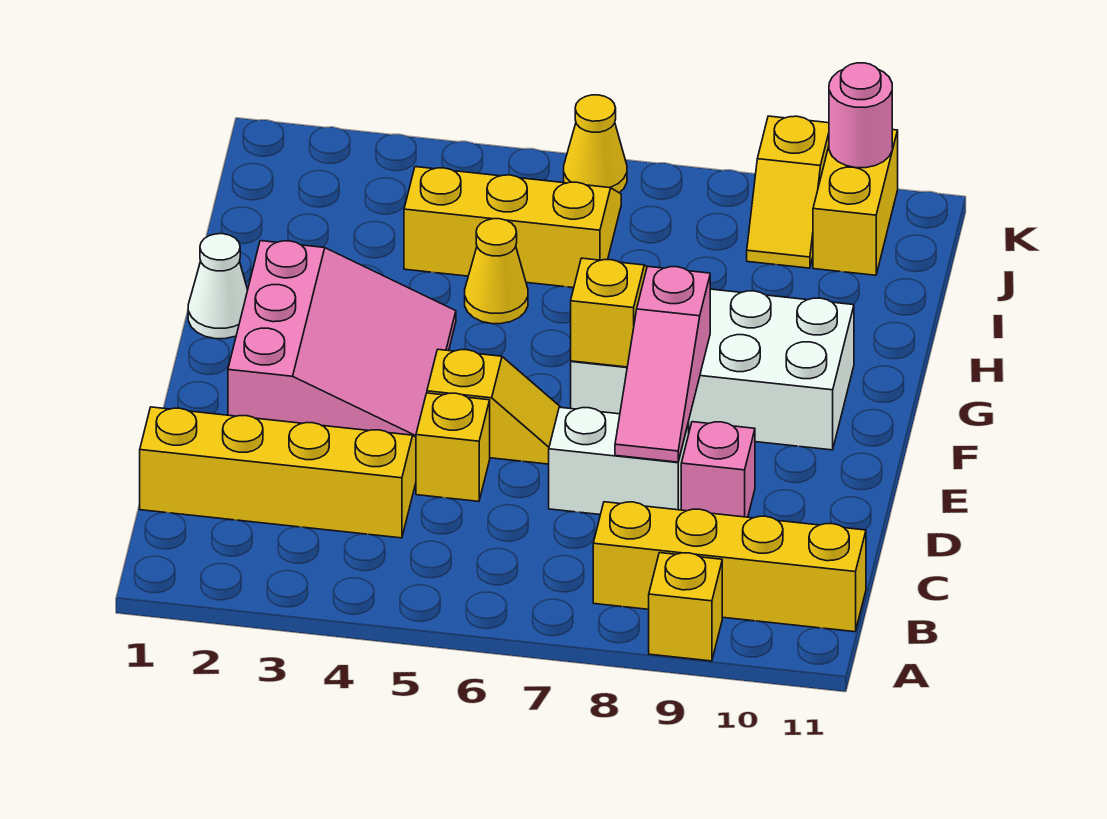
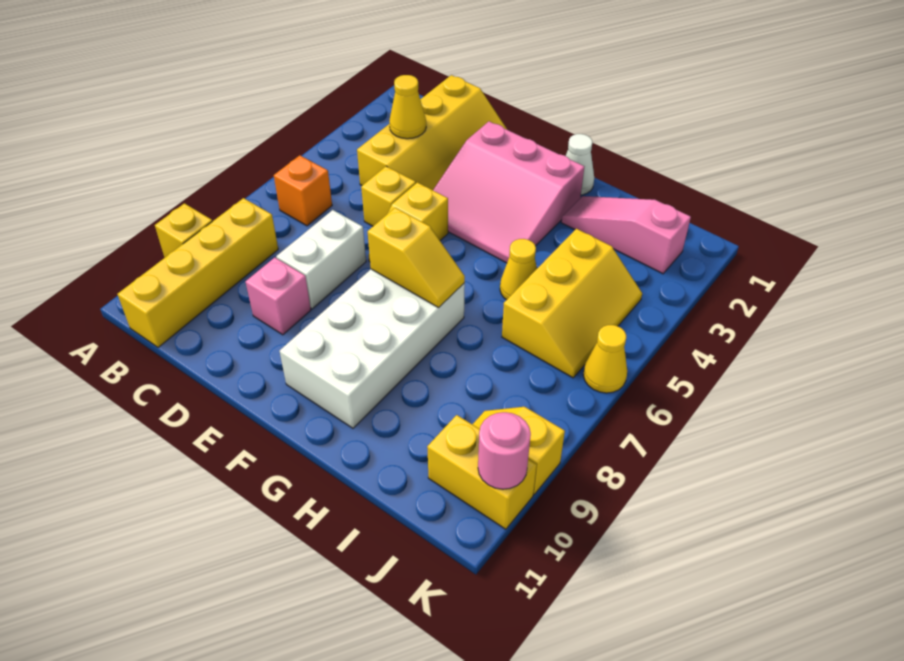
none -> orange 1x1 brick [274,155,332,226]
none -> yellow 1x1 cone [389,75,426,139]
pink 1x3 slope [615,266,710,462] -> pink 1x3 slope moved to [561,196,691,274]

